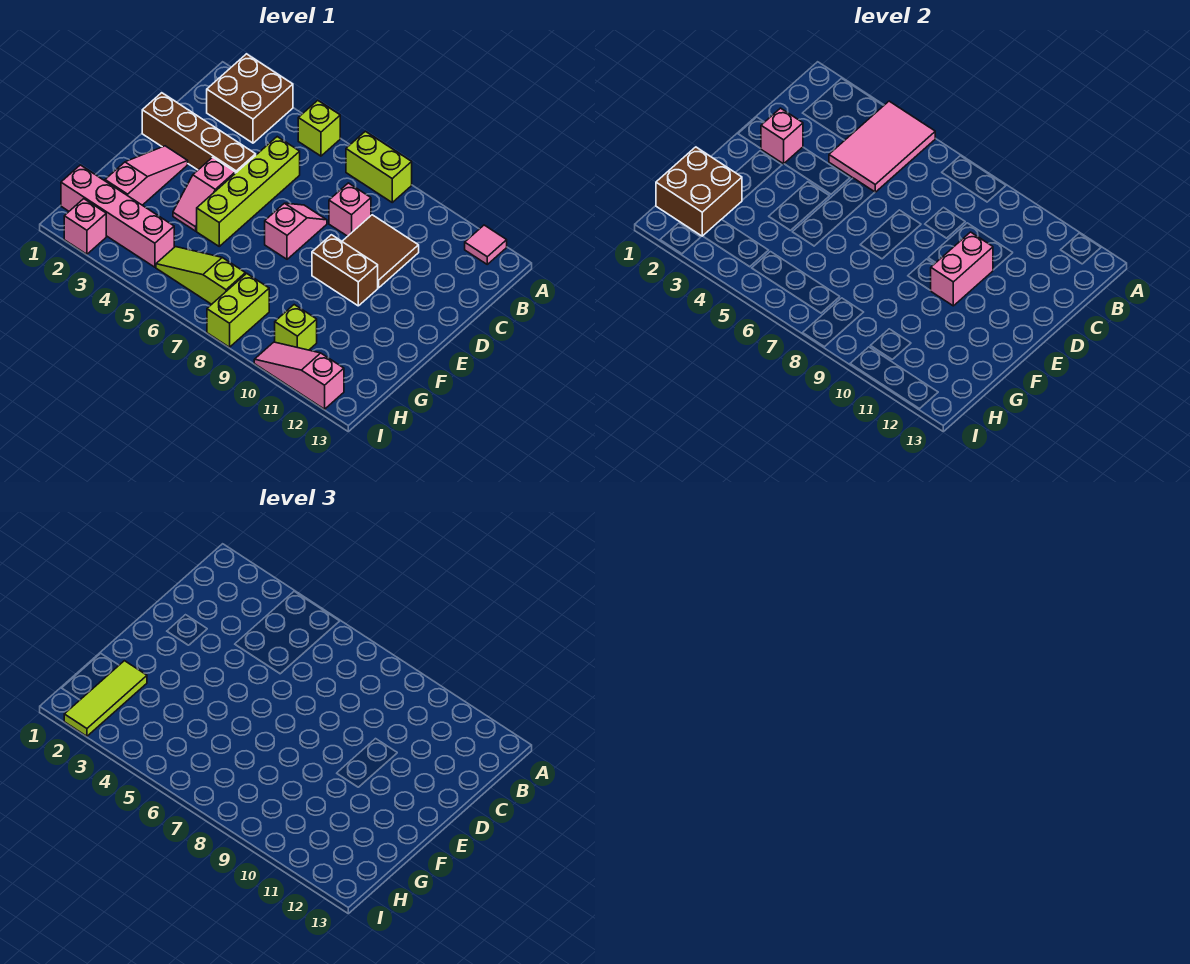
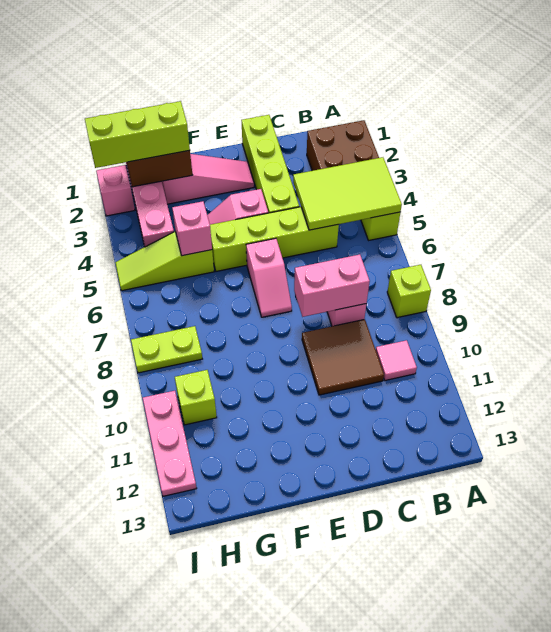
pink 2x3 tile [829,101,935,192] -> lime 2x3 tile [293,157,402,230]
lime 1x2 brick [346,131,412,202] -> lime 1x1 brick [387,265,431,318]
pink 1x1 tile [465,225,507,264] -> pink 1x1 tile moved to [376,340,417,380]
brown 1x4 brick [142,93,256,173] -> lime 1x4 brick [241,115,299,213]
pink 1x1 brick [761,108,803,164] -> pink 1x1 brick moved to [172,201,212,256]
pink 1x2 slope [265,203,327,259] -> pink 1x2 slope turned to [246,238,292,317]
pink 1x2 brick [930,232,993,306] -> pink 1x2 brick moved to [294,254,370,317]
brown 1x2 brick [312,235,378,306] -> none
lime 1x3 tile [64,661,147,736] -> lime 1x3 brick [85,101,190,168]
lime 1x3 slope [156,247,245,304] -> lime 1x3 slope turned to [115,231,214,291]
lime 1x2 brick [207,273,269,347] -> lime 1x2 plate [131,326,202,373]
pink 1x3 slope [254,342,344,409] -> pink 1x3 plate [143,391,197,496]

